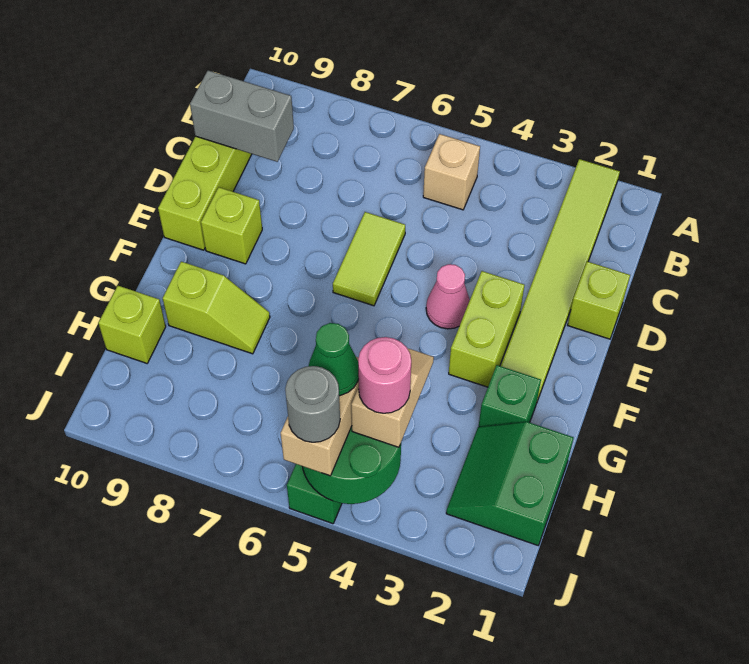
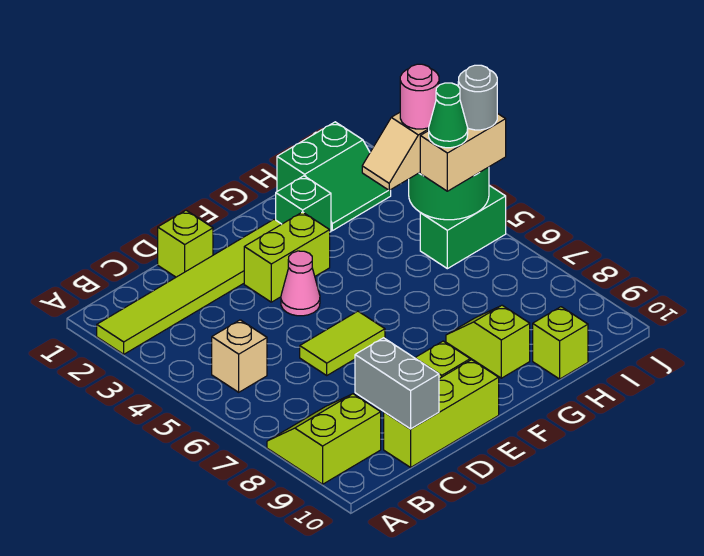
none -> lime 2x2 slope [267,394,381,484]

